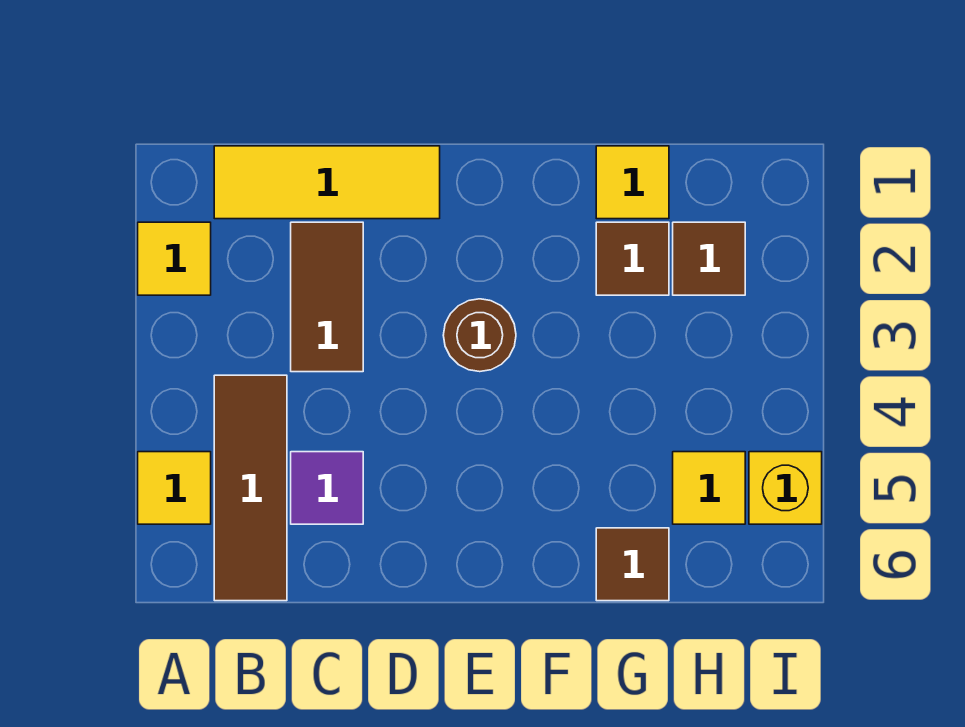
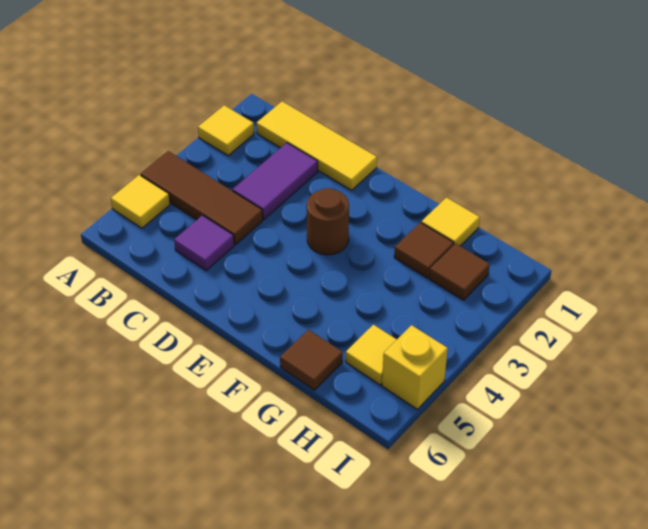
brown 1x3 tile [214,375,287,601] -> brown 1x3 tile turned to [141,151,263,245]
brown 1x2 tile [291,222,363,372] -> purple 1x2 tile [233,143,318,219]

